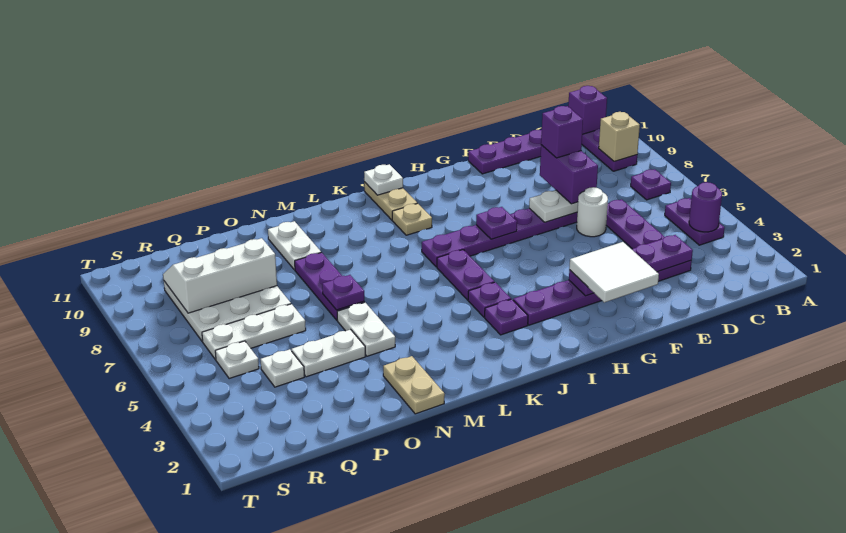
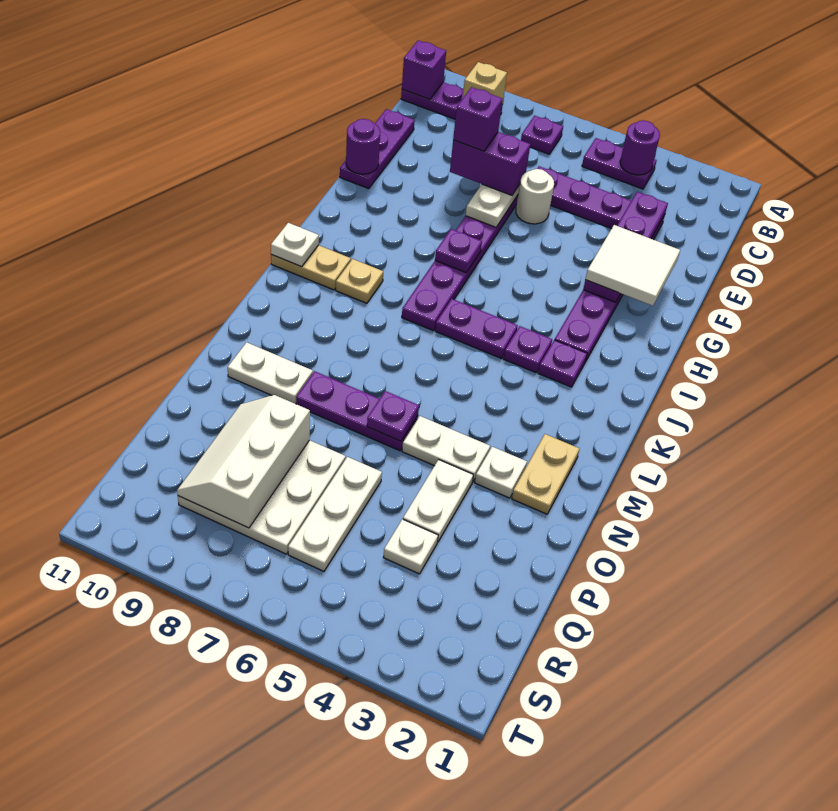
none -> purple 1x1 round brick [346,119,380,174]
tan 1x2 plate [383,356,445,414] -> tan 1x2 plate turned to [512,434,579,514]
white 1x1 plate [215,341,259,379] -> white 1x1 plate moved to [475,447,527,498]

